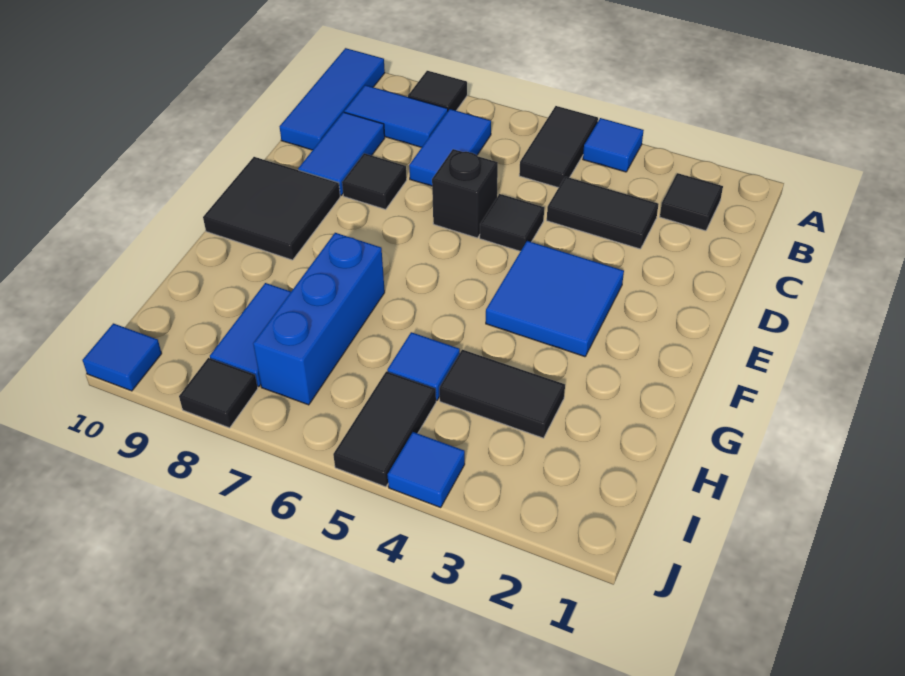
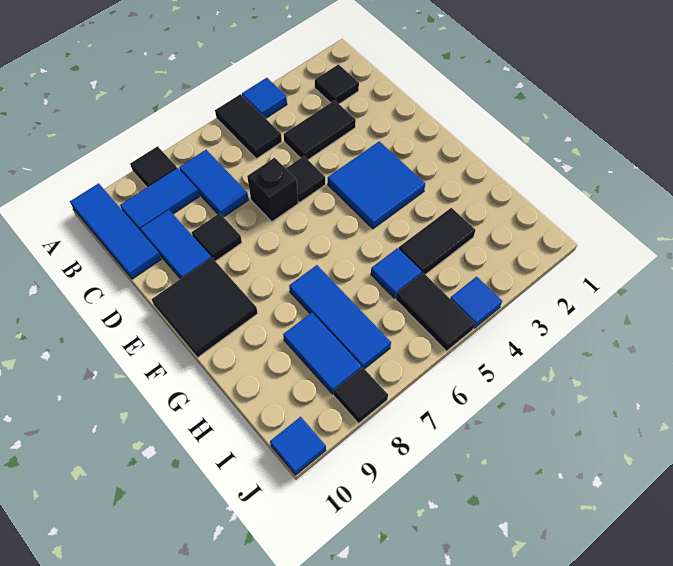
blue 1x3 brick [253,233,385,405] -> blue 1x3 tile [289,265,391,369]

